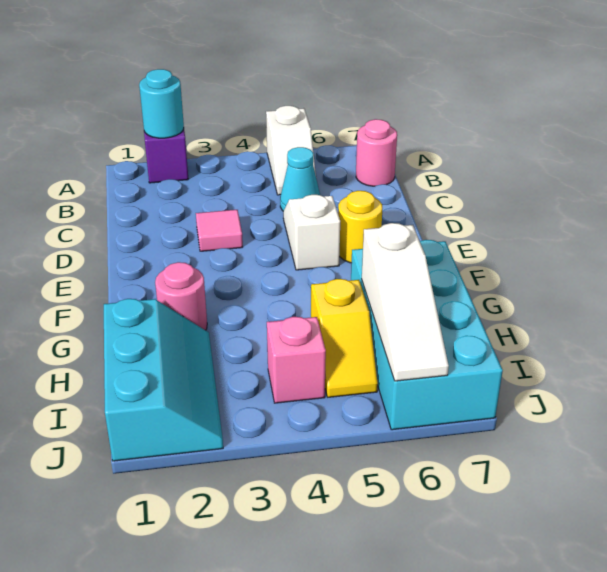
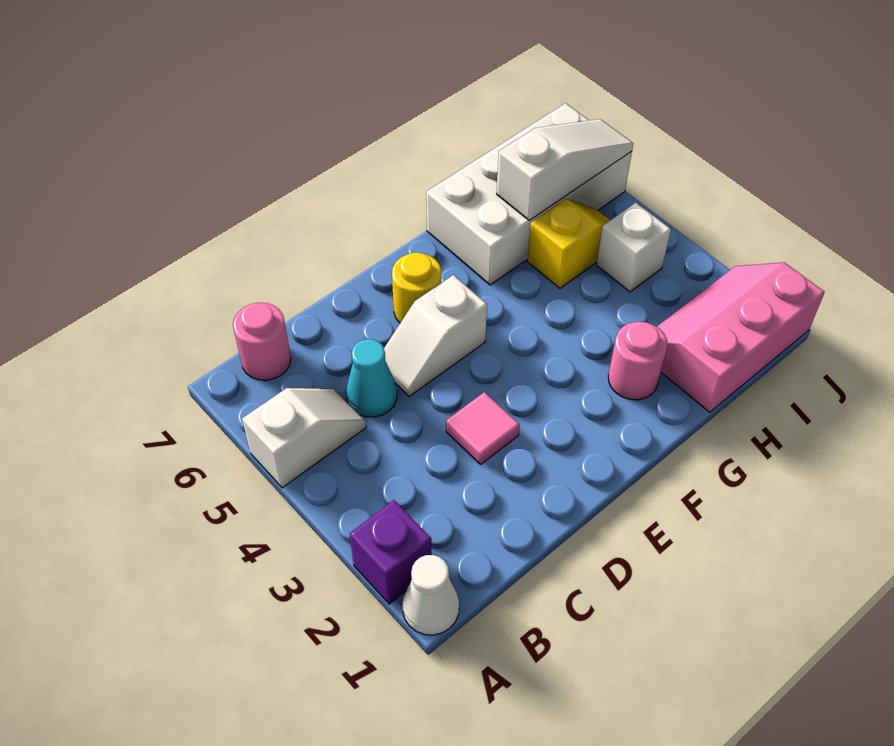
none -> white 1x1 cone [402,555,459,635]
cyan 1x1 round brick [139,69,184,138] -> none
cyan 2x4 brick [351,240,503,430] -> white 2x4 brick [426,103,632,285]
cyan 2x3 slope [104,299,223,461] -> pink 2x3 slope [657,262,825,412]
pink 1x1 brick [267,317,326,403] -> white 1x1 brick [596,203,671,292]

